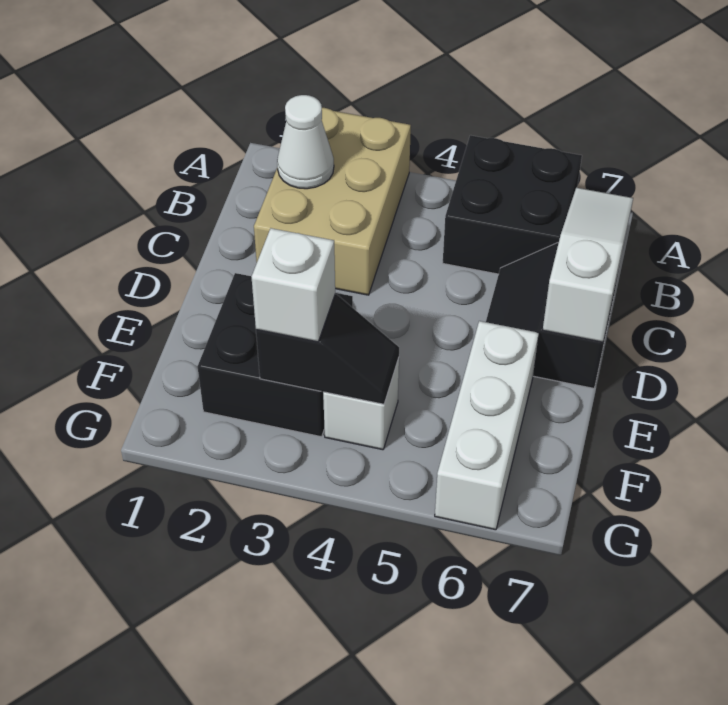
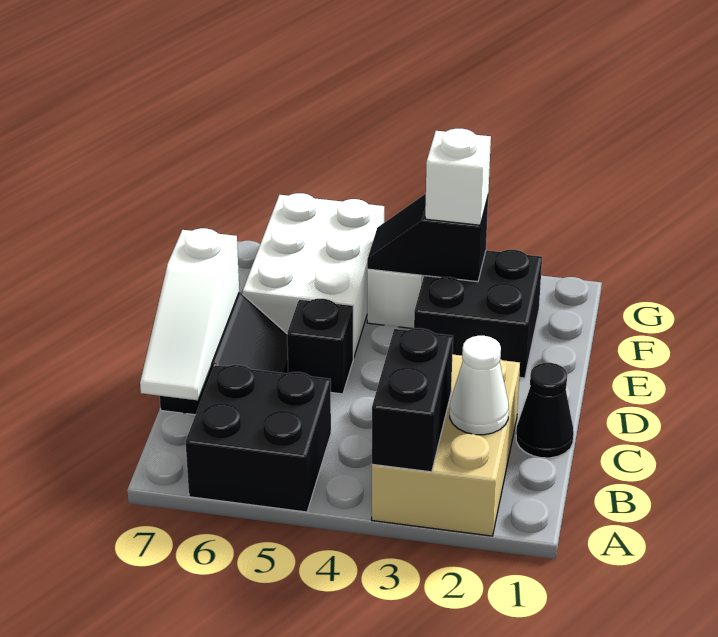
none -> black 1x2 brick [372,328,453,472]
none -> black 1x1 cone [516,363,574,458]
none -> black 1x1 brick [287,299,353,394]
white 1x3 brick [435,321,539,530] -> white 2x3 brick [243,193,384,358]

